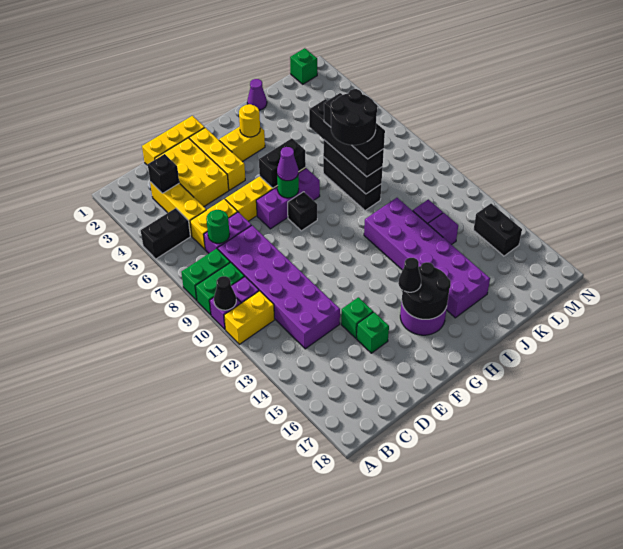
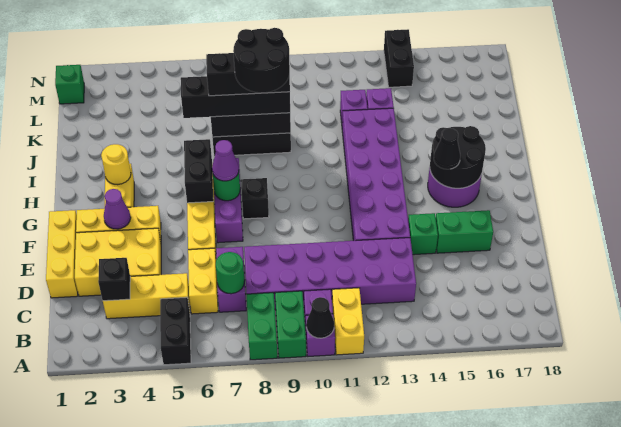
green 1x1 brick [357,312,389,353] -> green 1x2 brick [436,210,493,253]
purple 2x6 brick [364,198,490,318] -> purple 2x6 brick turned to [342,108,410,241]
purple 1x1 cone [247,79,267,110] -> purple 1x1 cone moved to [104,189,131,229]
black 1x2 brick [474,204,522,256] -> black 1x2 brick turned to [384,29,414,87]

